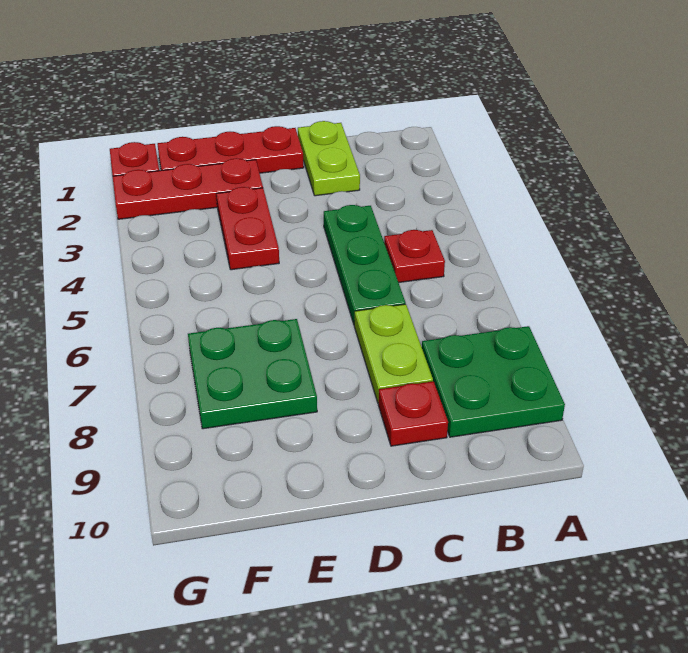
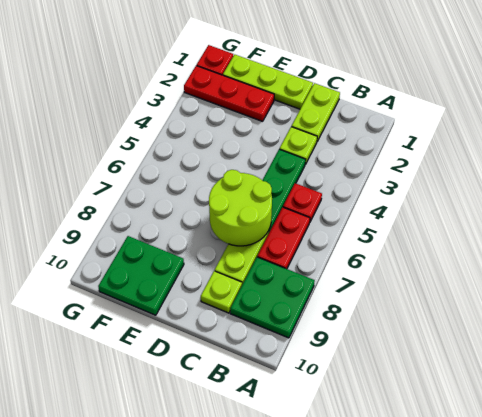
none -> lime 1x1 plate [280,127,317,164]
none -> lime 2x2 round brick [209,170,272,246]
red 1x1 plate [378,381,448,446] -> lime 1x1 plate [201,271,242,313]
red 1x3 plate [157,126,304,173] -> lime 1x3 plate [223,55,313,109]
red 1x2 plate [216,187,279,270] -> red 1x2 plate moved to [257,207,310,269]
green 2x2 plate [188,319,317,429] -> green 2x2 plate moved to [98,236,184,315]

